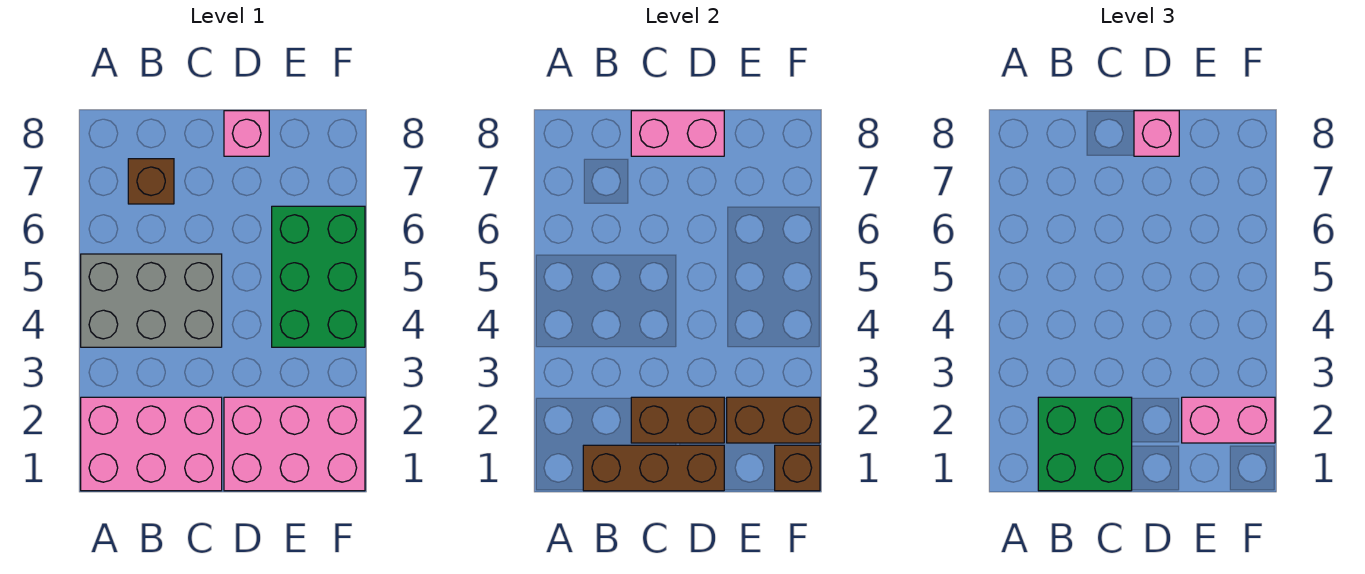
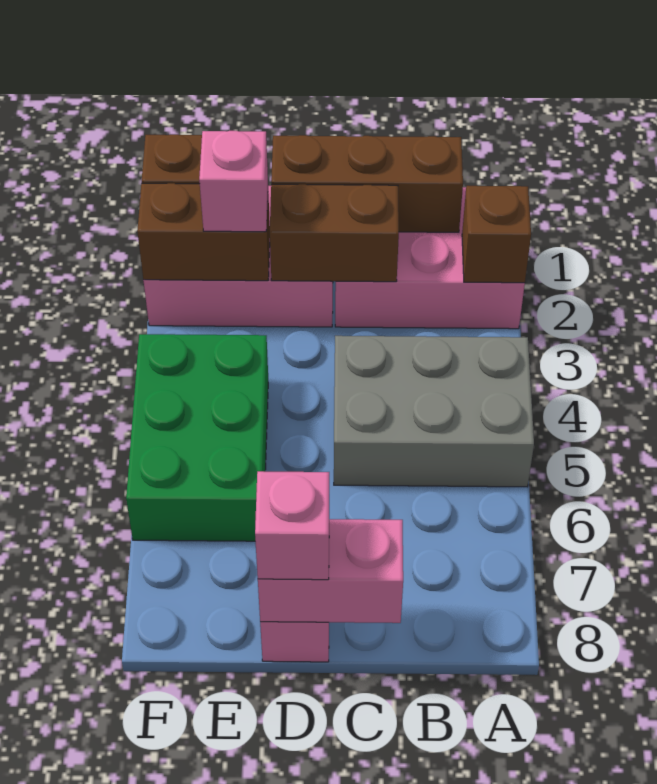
green 2x2 brick [1038,397,1132,491] -> none
brown 1x1 brick [128,159,174,204] -> brown 1x1 brick moved to [462,186,531,283]
pink 1x2 brick [1182,397,1275,443] -> pink 1x1 brick [199,131,268,232]

